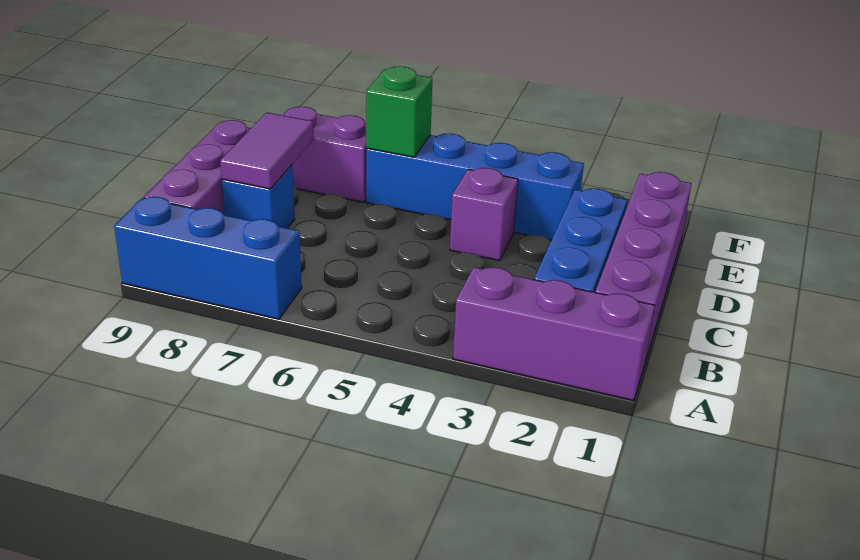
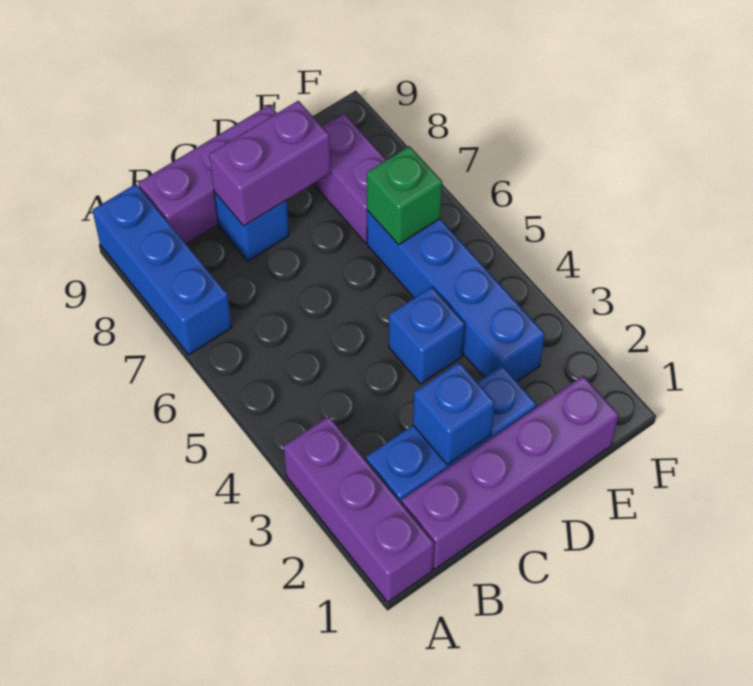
none -> blue 1x1 brick [413,362,495,465]
purple 1x2 tile [220,113,314,189] -> purple 1x2 brick [209,101,331,226]
purple 1x1 brick [450,168,518,261] -> blue 1x1 brick [389,287,465,384]

